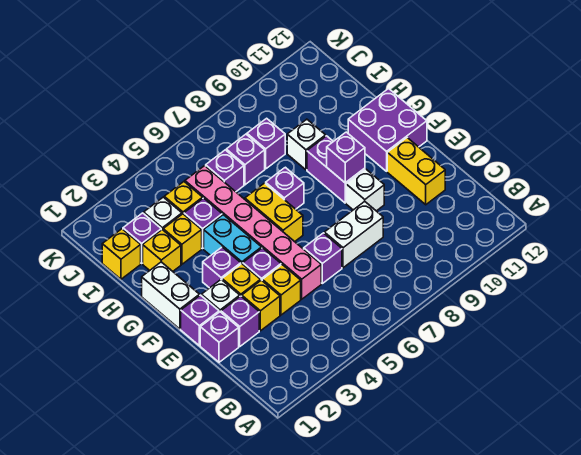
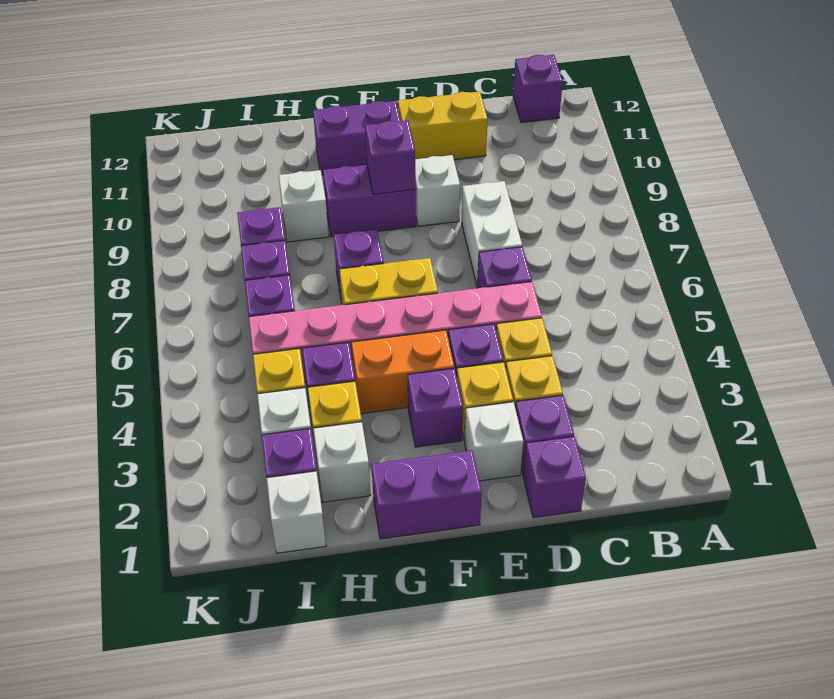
purple 1x1 brick [181,295,219,346] -> purple 1x1 brick moved to [513,55,563,123]
white 1x2 brick [142,262,200,329] -> purple 1x2 brick [372,450,482,539]
cyan 1x2 brick [204,215,262,264] -> orange 1x2 brick [351,330,454,414]
purple 2x2 brick [348,89,427,171] -> purple 1x2 brick [313,101,400,175]
yellow 1x1 brick [143,230,181,271] -> white 1x1 brick [313,422,371,502]
yellow 1x1 brick [102,229,141,279] -> white 1x1 brick [267,471,326,553]

